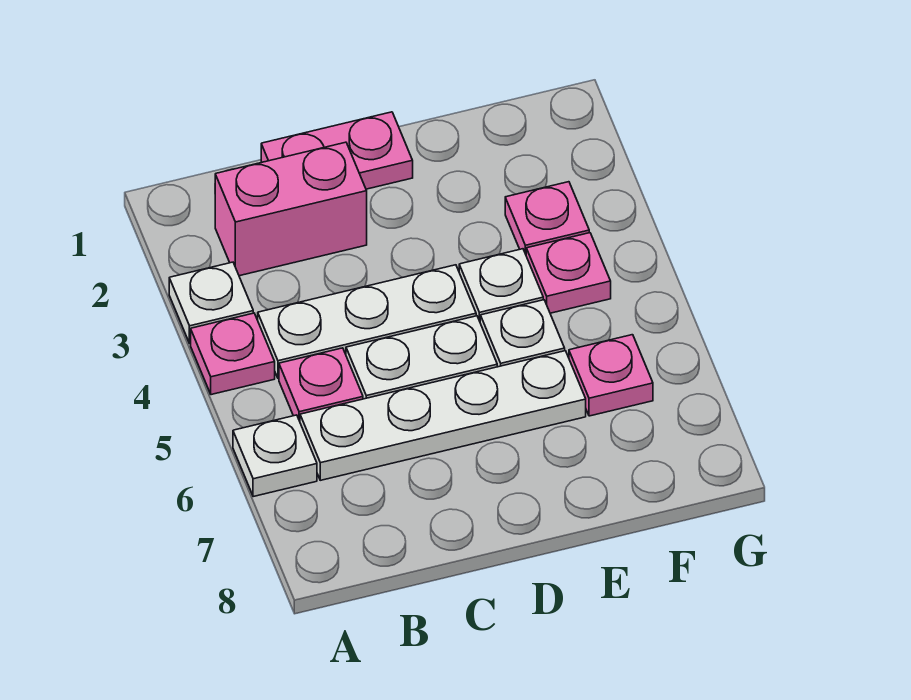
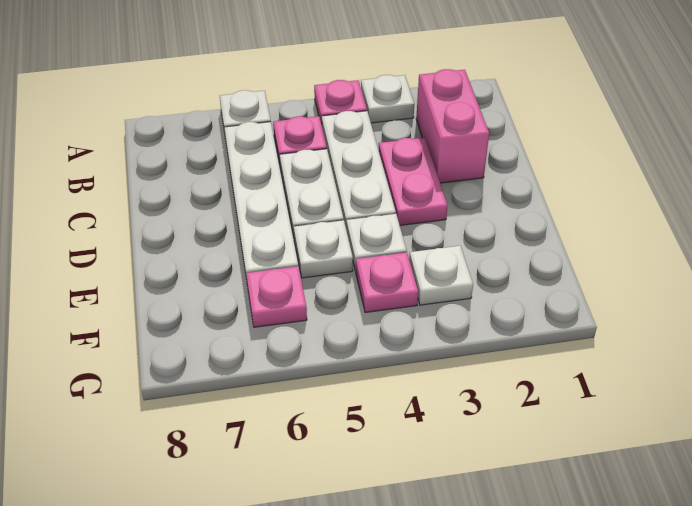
pink 1x2 plate [261,112,413,189] -> pink 1x2 plate moved to [379,137,447,225]
pink 1x1 plate [505,182,589,254] -> white 1x1 plate [409,246,473,305]

